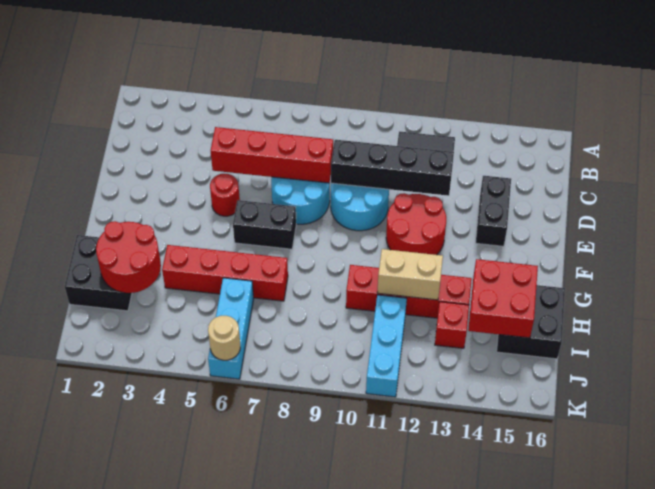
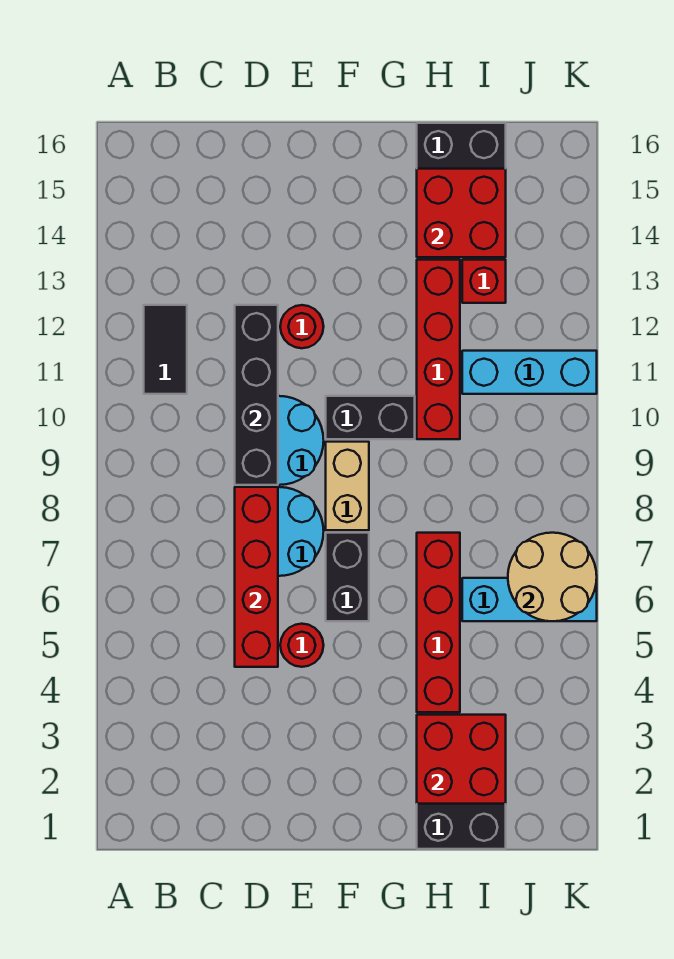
black 1x2 brick [476,176,511,246] -> black 1x2 brick moved to [326,396,415,439]
red 2x2 round brick [386,193,446,255] -> red 1x1 round brick [280,305,324,348]
red 2x2 round brick [96,221,161,293] -> red 2x2 brick [417,715,506,804]
tan 1x2 brick [377,249,443,300] -> tan 1x2 brick moved to [326,442,369,530]
tan 1x1 round brick [208,316,240,360] -> tan 2x2 round brick [508,533,597,621]

